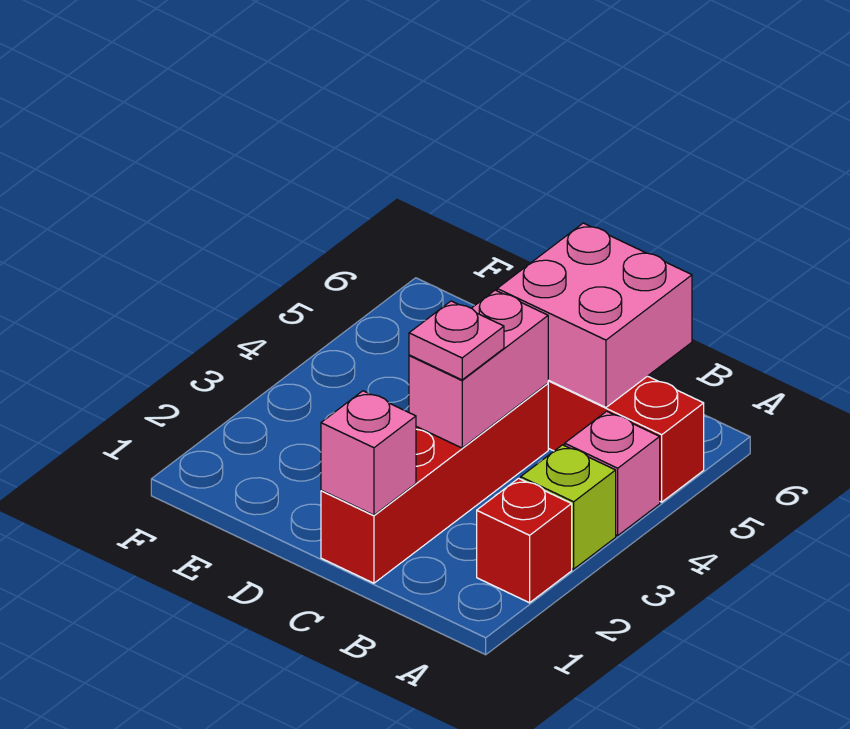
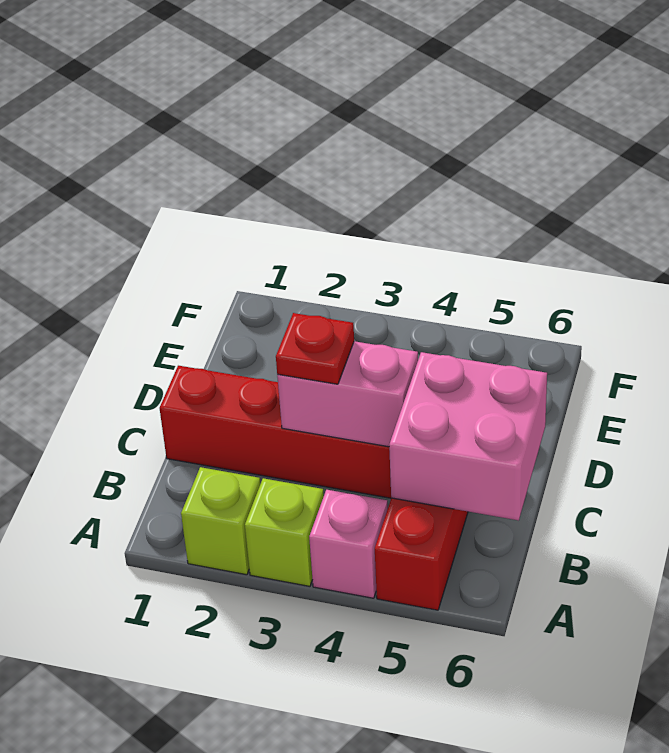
red 1x1 brick [477,478,572,603] -> lime 1x1 brick [181,467,260,575]
pink 1x1 brick [321,391,416,515] -> none
pink 1x1 plate [409,301,504,380] -> red 1x1 plate [276,313,354,384]

